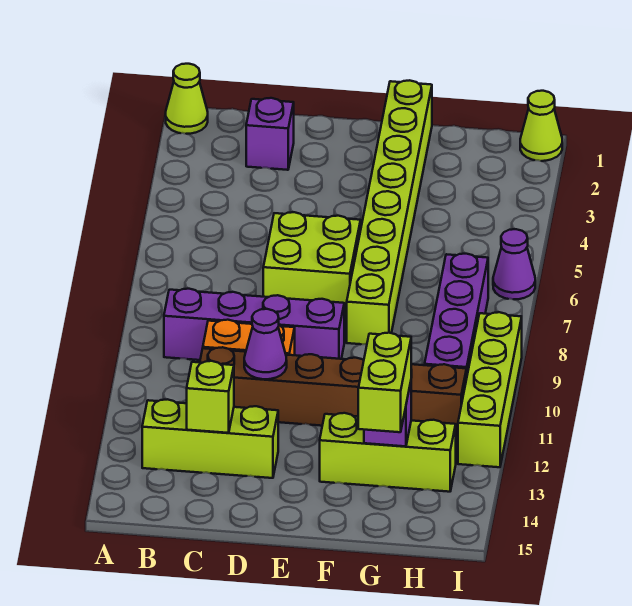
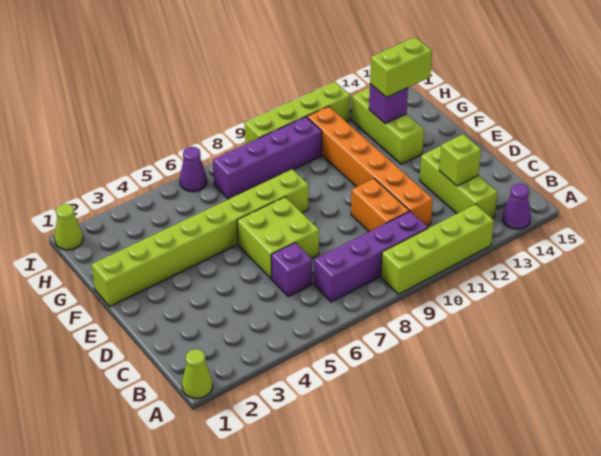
none -> lime 1x4 brick [381,204,494,294]
purple 1x4 brick [164,289,344,360] -> purple 1x4 brick turned to [314,211,428,302]
purple 1x1 brick [246,98,294,170] -> purple 1x1 brick moved to [271,243,312,297]
brown 1x6 brick [200,347,466,436] -> orange 1x6 brick [307,106,433,226]
purple 1x1 cone [244,309,287,379] -> purple 1x1 cone moved to [502,184,531,229]

